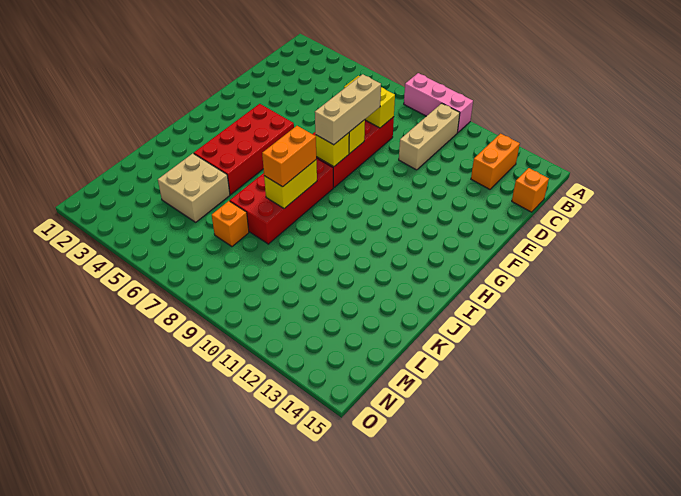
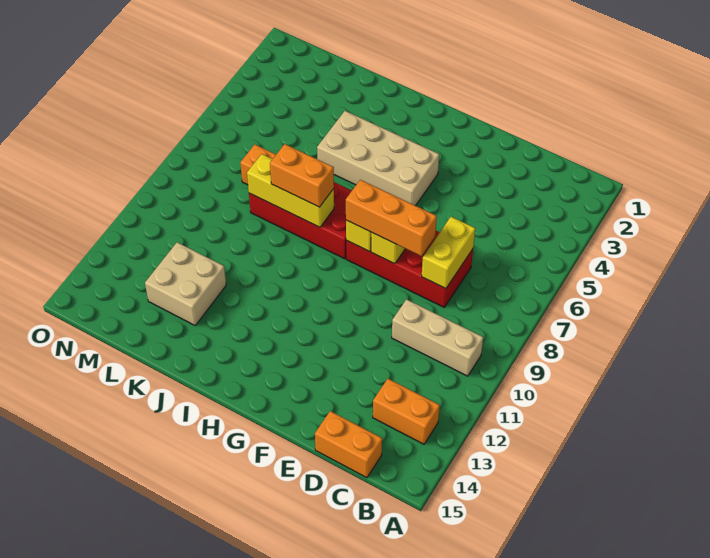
pink 1x3 brick [404,73,473,133] -> none
orange 1x1 brick [512,168,549,212] -> orange 1x2 brick [315,411,382,478]
tan 1x3 brick [315,74,381,145] -> orange 1x3 brick [346,180,437,256]
red 2x4 brick [194,104,294,194] -> tan 2x4 brick [317,111,439,206]
yellow 1x2 brick [264,160,317,209] -> yellow 1x3 brick [247,154,334,227]
tan 2x2 brick [158,153,230,222] -> tan 2x2 brick moved to [145,242,226,325]

